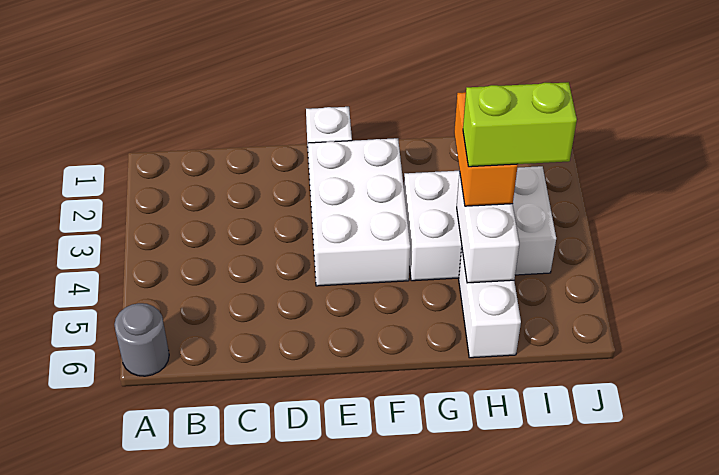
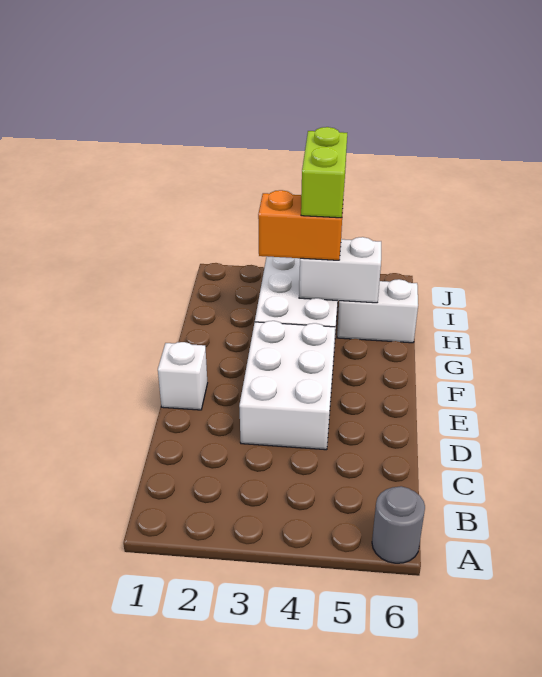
white 2x3 brick [308,138,410,286] -> white 2x3 brick turned to [239,321,335,450]

